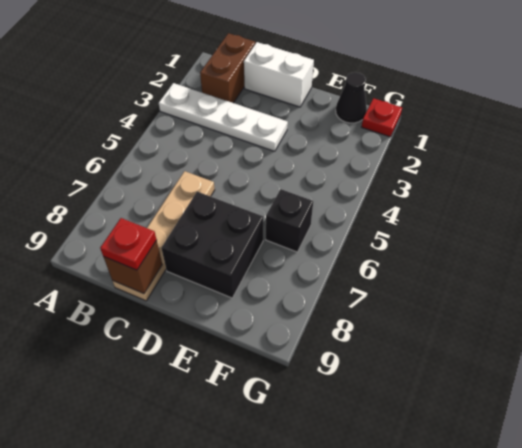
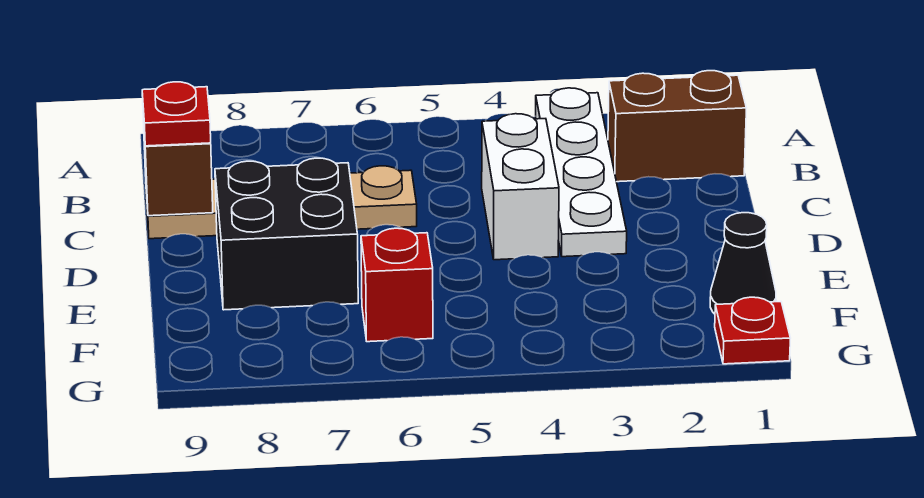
white 1x2 brick [244,42,314,107] -> white 1x2 brick moved to [482,114,559,260]
black 1x1 brick [266,189,313,252] -> red 1x1 brick [361,228,433,342]

